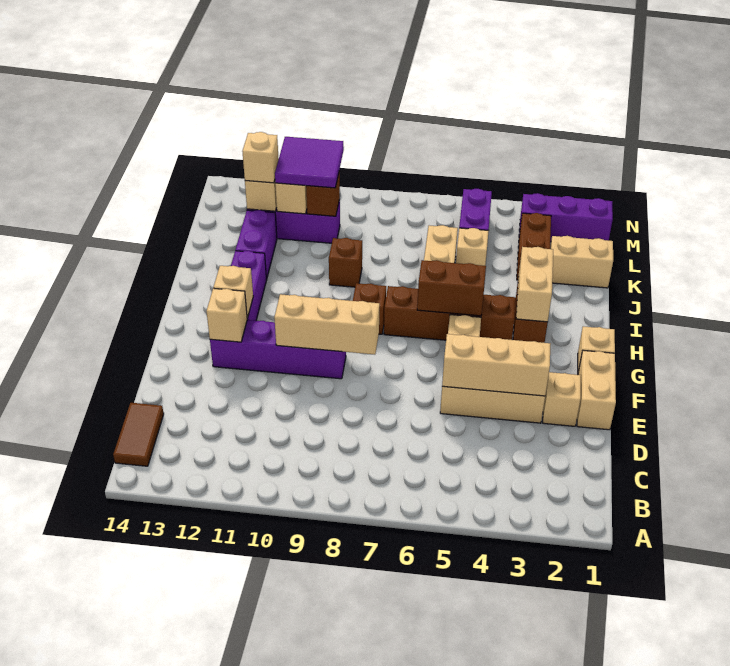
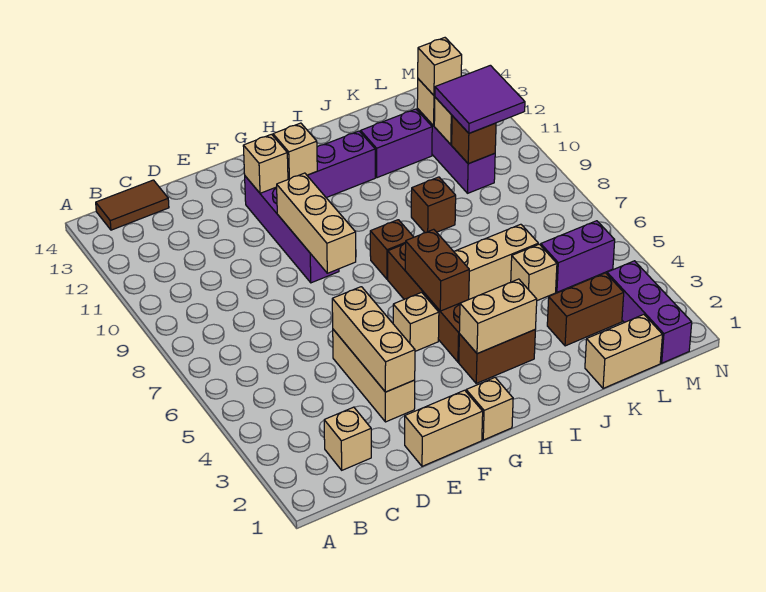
tan 1x1 brick [543,372,581,426] -> tan 1x1 brick moved to [324,407,371,470]
tan 1x2 brick [550,236,613,288] -> tan 1x2 brick turned to [585,314,662,388]

